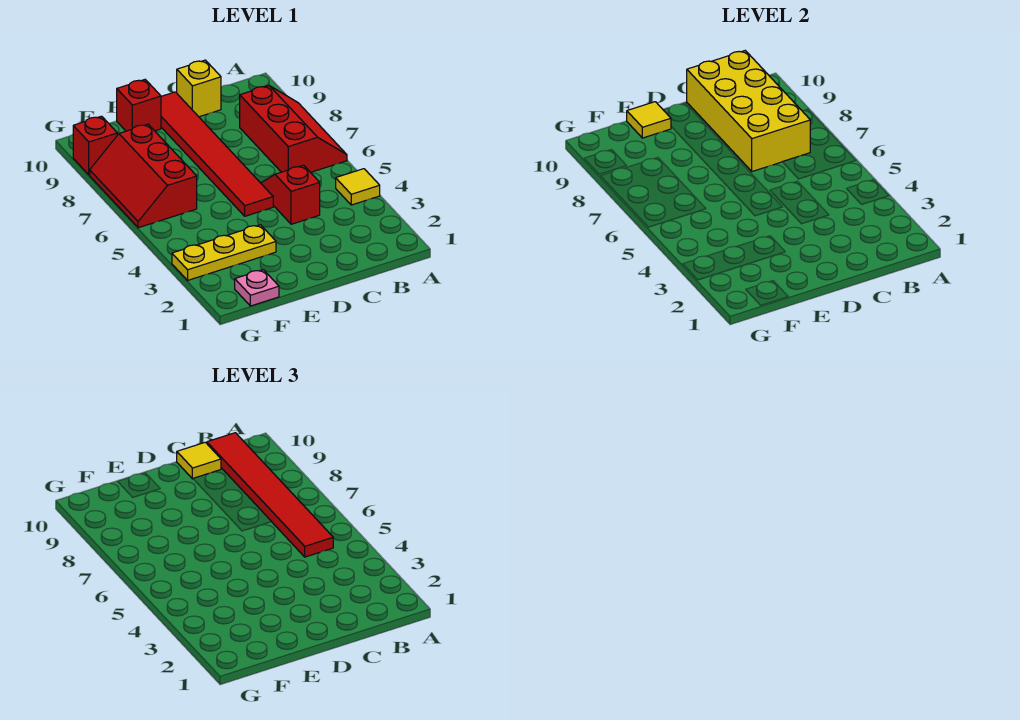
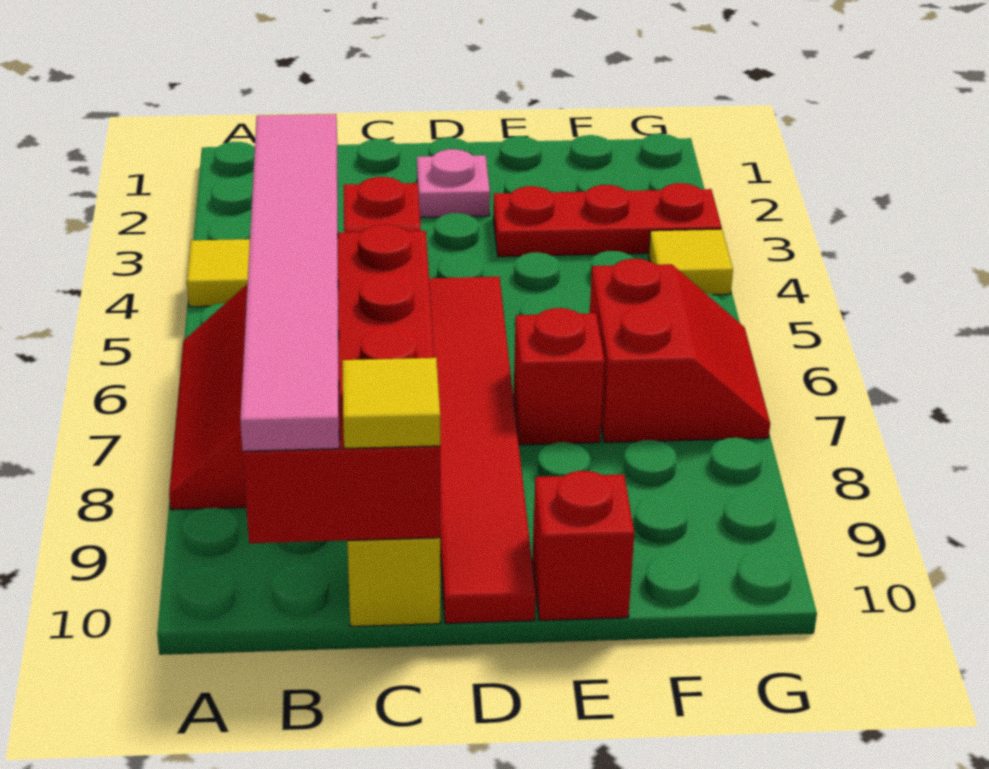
red 1x6 tile [207,433,333,557] -> pink 1x6 tile [240,114,339,451]
yellow 2x4 brick [687,51,810,171] -> red 2x4 brick [243,225,440,543]
yellow 1x3 plate [172,225,276,280] -> red 1x3 plate [493,183,722,257]
yellow 1x1 tile [627,102,671,138] -> yellow 1x1 tile moved to [649,229,733,295]
pink 1x1 plate [235,270,279,306] -> pink 1x1 plate moved to [417,149,490,218]
red 2x3 slope [90,124,197,228] -> red 2x2 slope [590,259,770,443]
red 1x1 brick [73,116,117,175] -> red 1x1 brick moved to [514,308,605,445]

